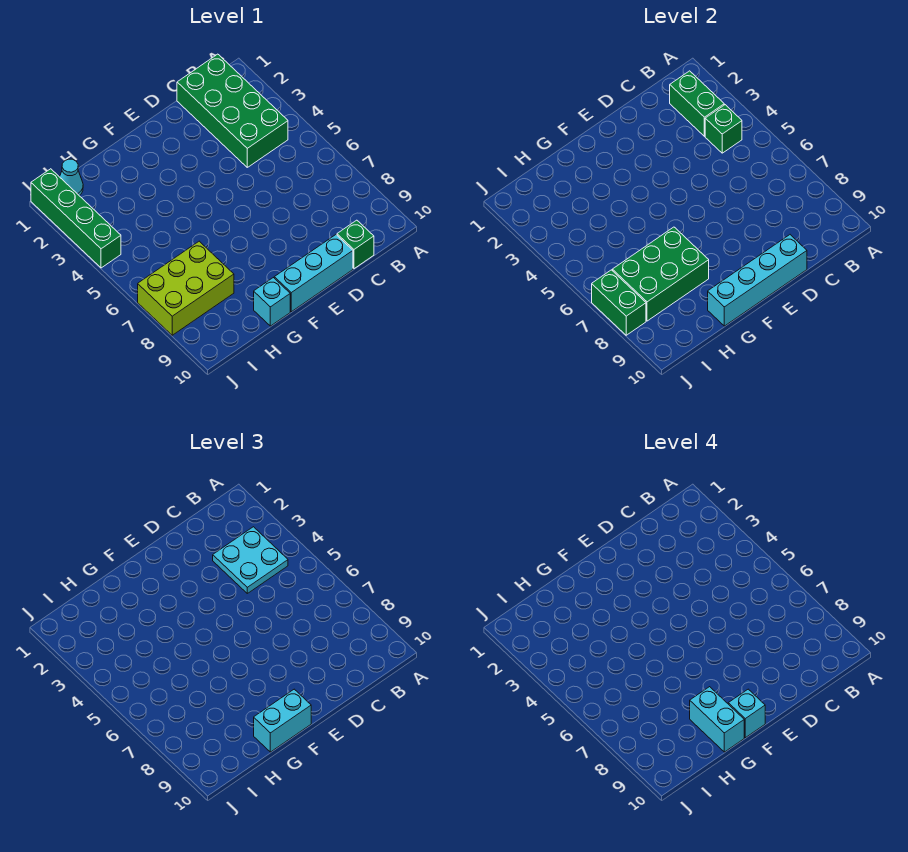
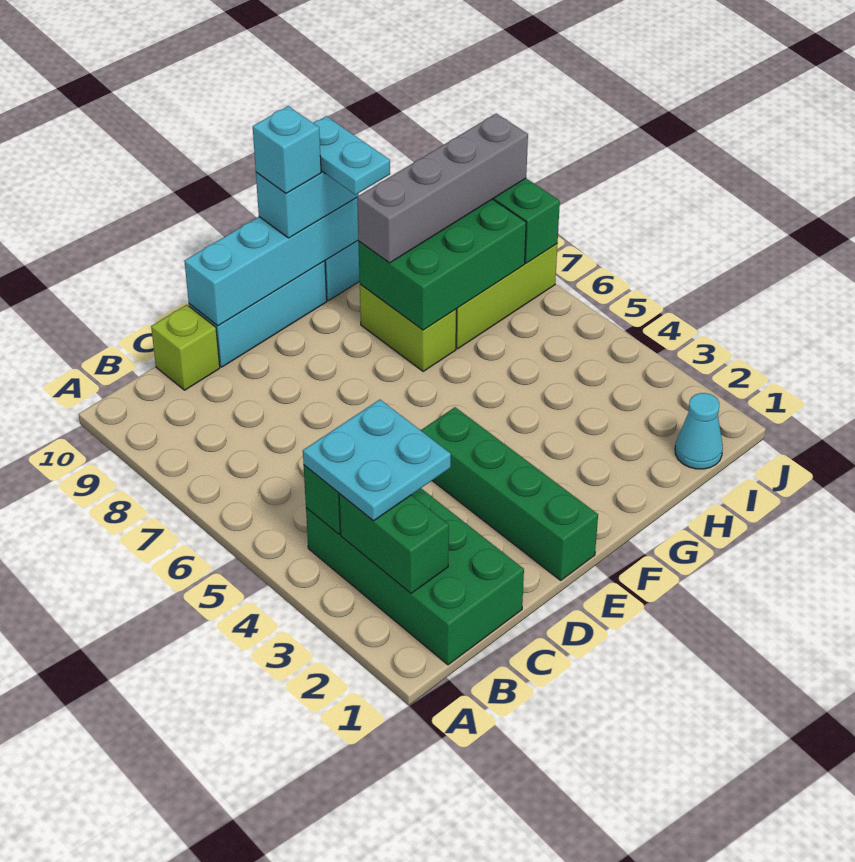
green 1x1 brick [337,220,374,269] -> lime 1x1 brick [151,305,220,390]
none -> lime 1x2 brick [360,284,456,371]
none -> grey 1x4 brick [357,114,528,263]
cyan 1x2 brick [690,687,744,752] -> cyan 1x2 plate [313,116,390,195]
green 1x4 brick [31,169,121,268] -> green 1x4 brick moved to [421,407,598,580]

